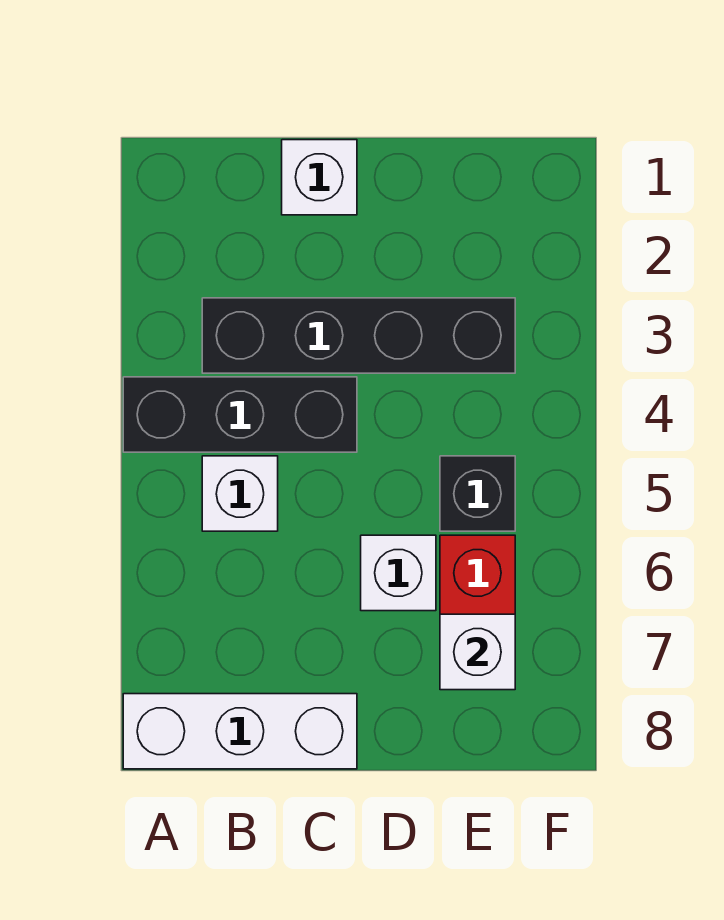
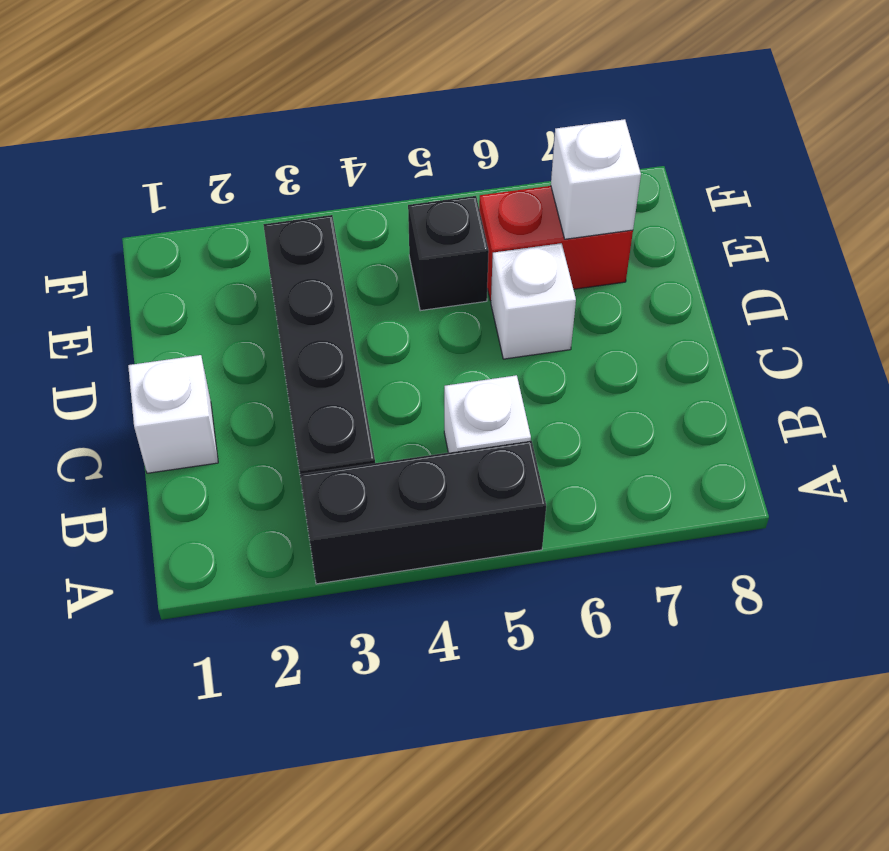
black 1x3 brick [123,377,357,452] -> black 1x3 brick turned to [300,441,546,584]
white 1x3 brick [123,694,357,769] -> none

